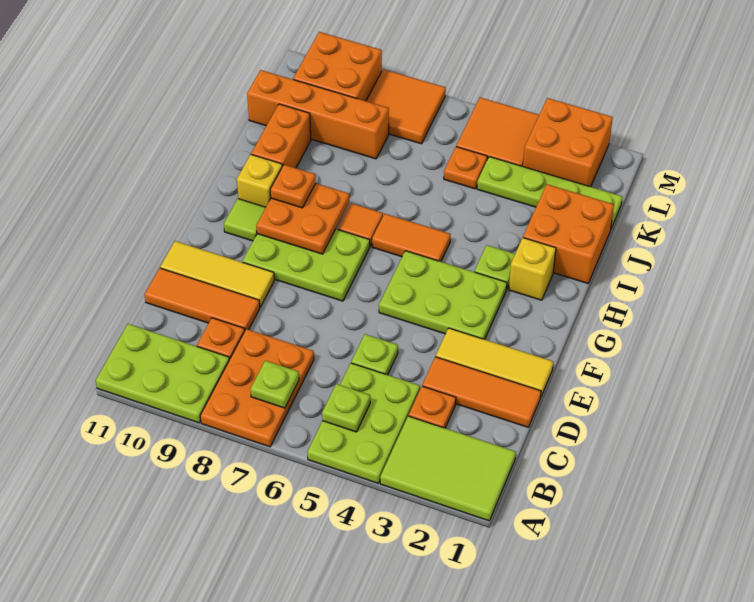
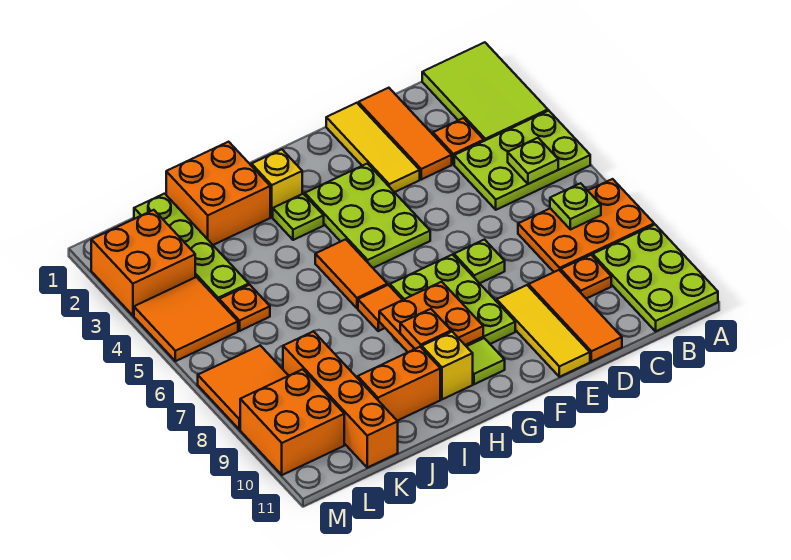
lime 1x1 plate [351,334,398,375] -> lime 1x1 plate moved to [454,240,505,283]

